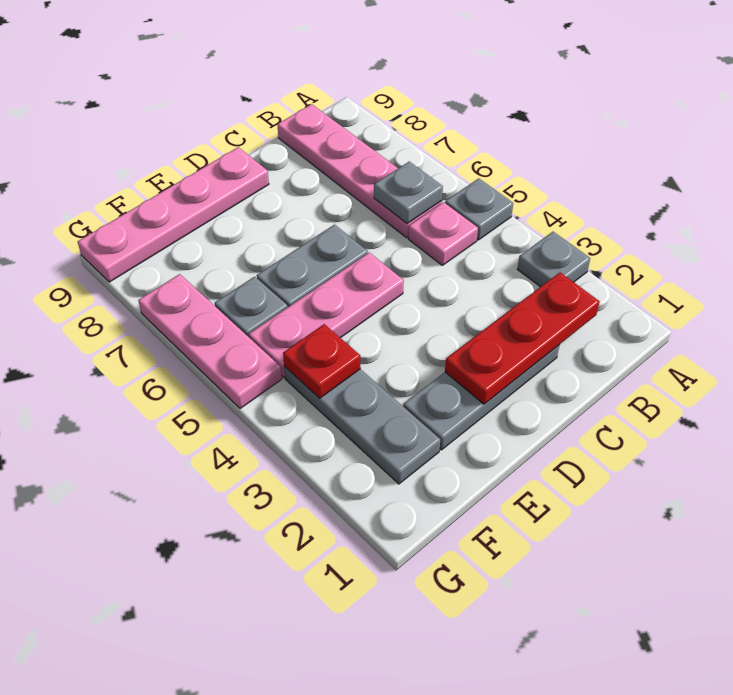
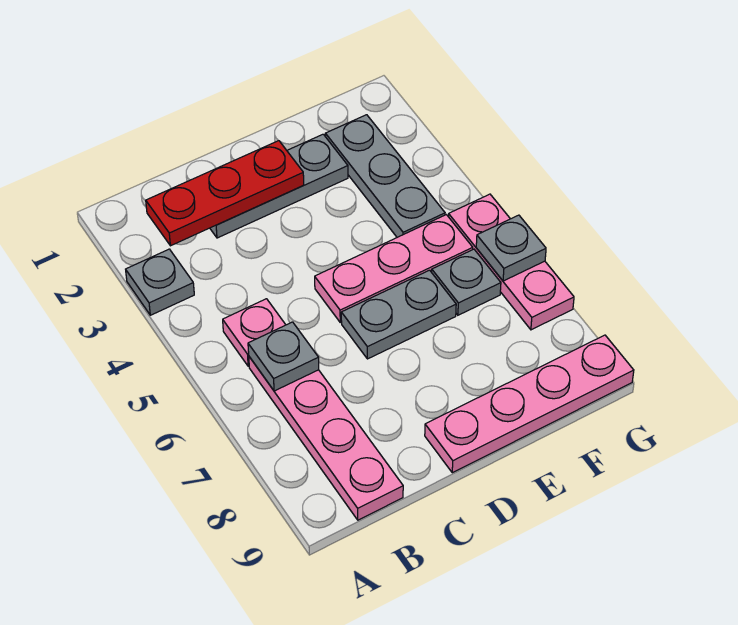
grey 1x1 plate [445,178,513,240] -> grey 1x1 plate moved to [476,215,546,281]
red 1x1 plate [283,324,361,398] -> none

